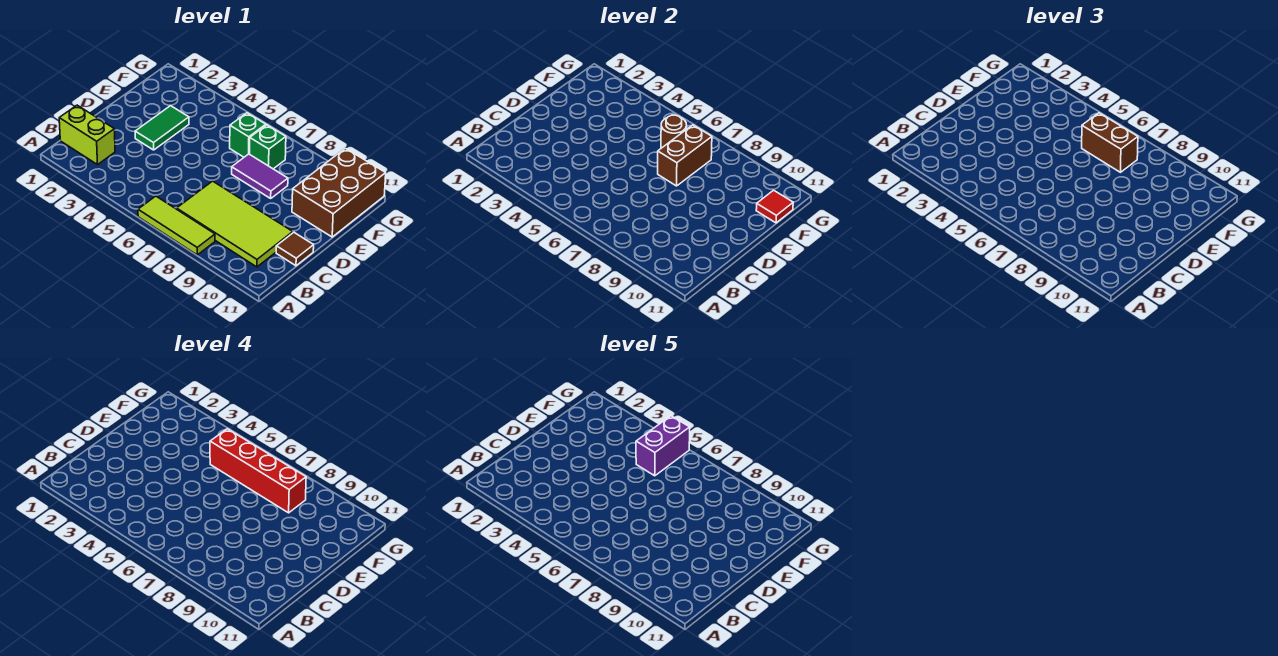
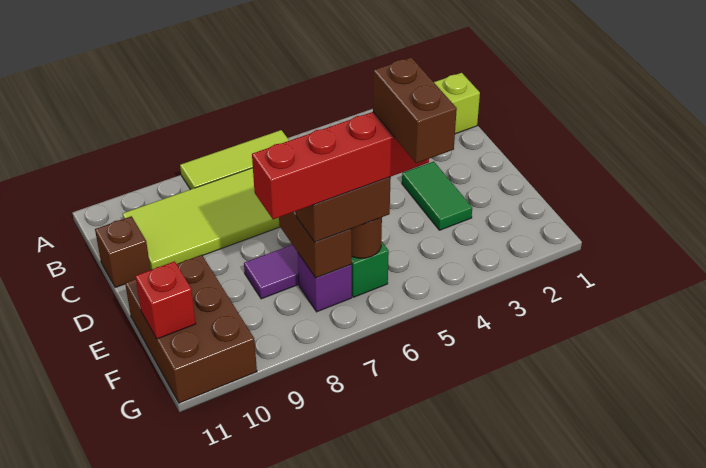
brown 1x1 tile [276,232,314,266] -> brown 1x1 brick [95,216,151,288]
purple 1x2 brick [636,416,690,476] -> brown 1x2 brick [373,57,457,163]
green 1x1 brick [250,125,286,169] -> purple 1x1 brick [298,254,352,312]
red 1x1 tile [756,190,793,223] -> red 1x1 brick [135,261,196,339]

